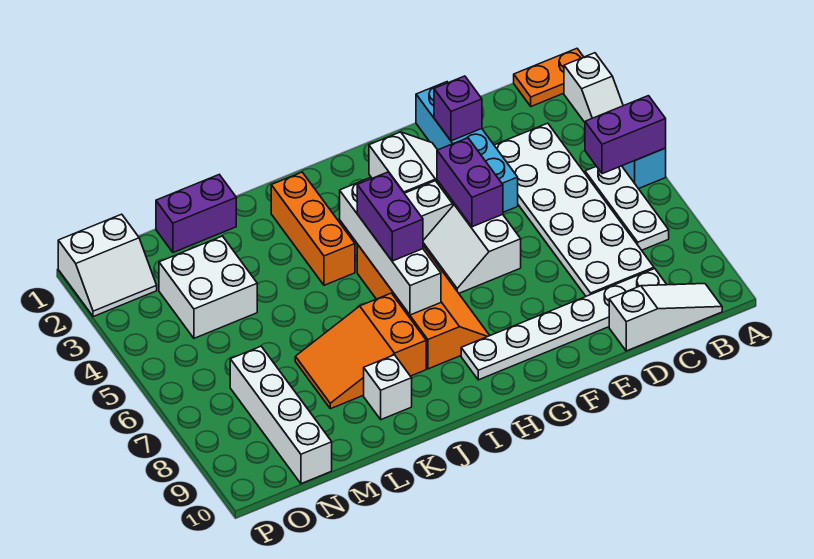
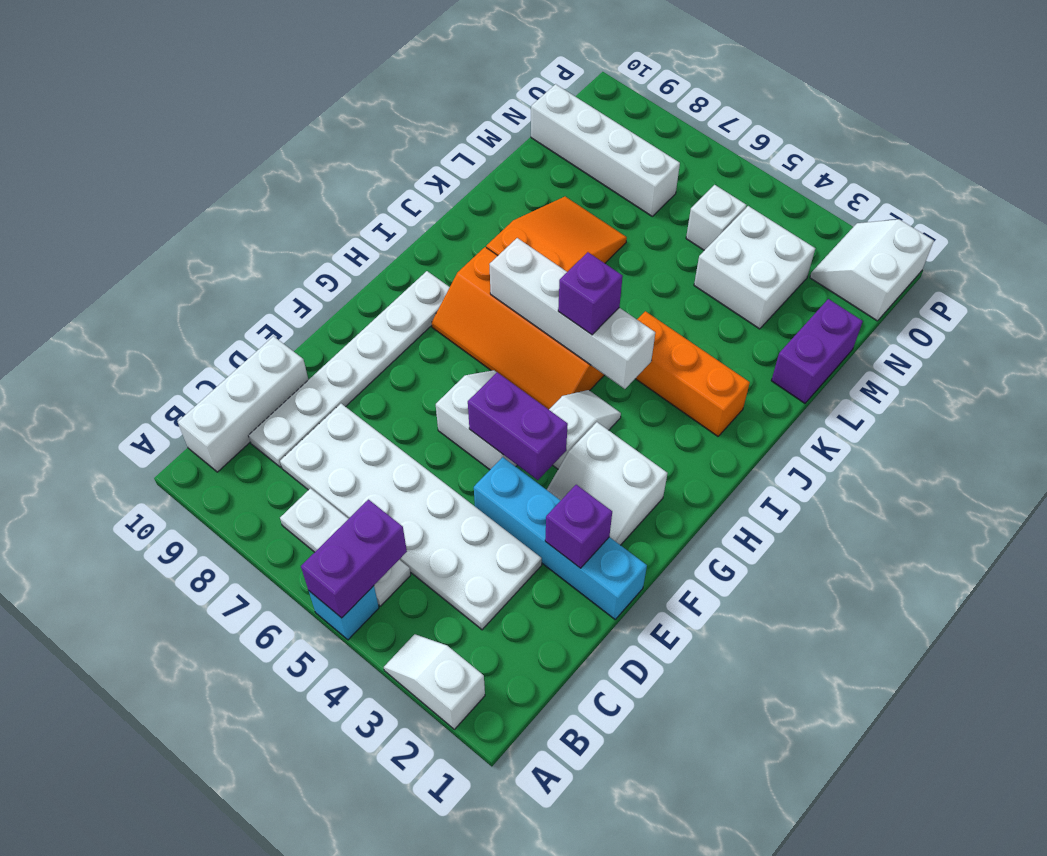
orange 1x2 plate [514,49,583,106] -> none
white 1x3 slope [609,284,722,351] -> white 1x3 brick [178,336,308,472]
purple 1x2 brick [357,172,423,261] -> purple 1x1 brick [558,252,623,335]
white 1x1 brick [364,355,412,420] -> white 1x1 brick moved to [686,185,746,250]

